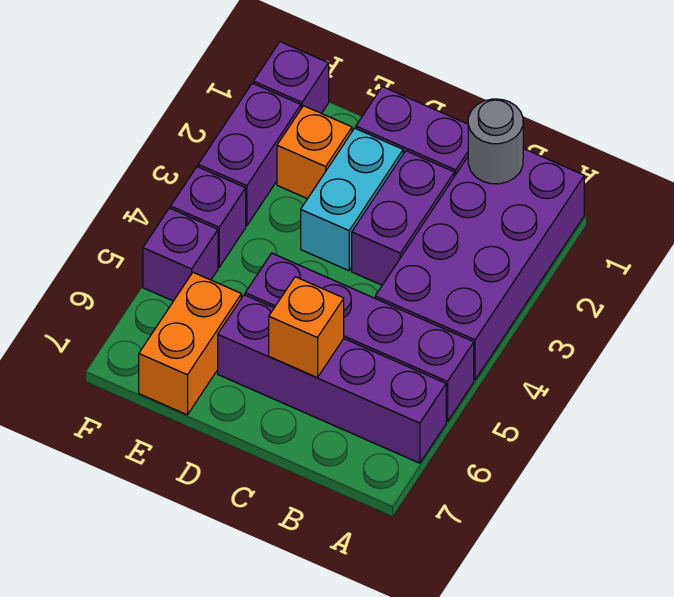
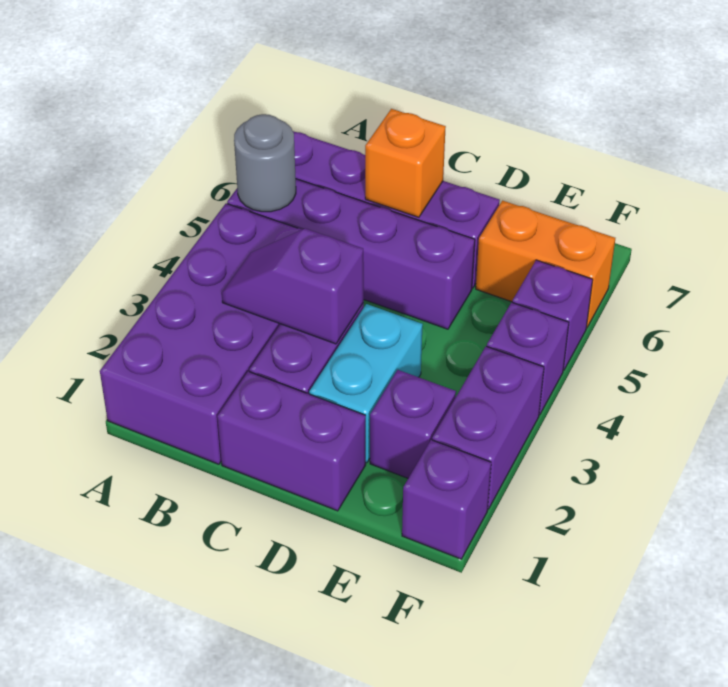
grey 1x1 round brick [468,99,523,184] -> grey 1x1 round brick moved to [234,114,296,212]
none -> purple 1x2 slope [222,228,364,344]
orange 1x1 brick [277,106,352,199] -> purple 1x1 brick [370,370,456,478]
orange 1x2 brick [139,272,241,415] -> orange 1x2 brick turned to [476,201,615,328]

